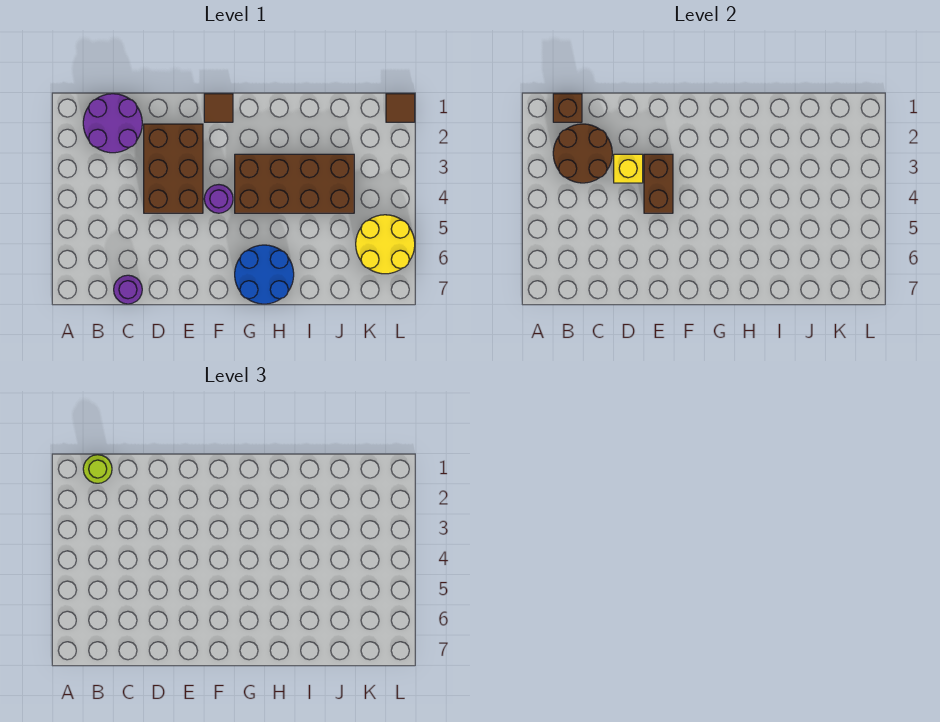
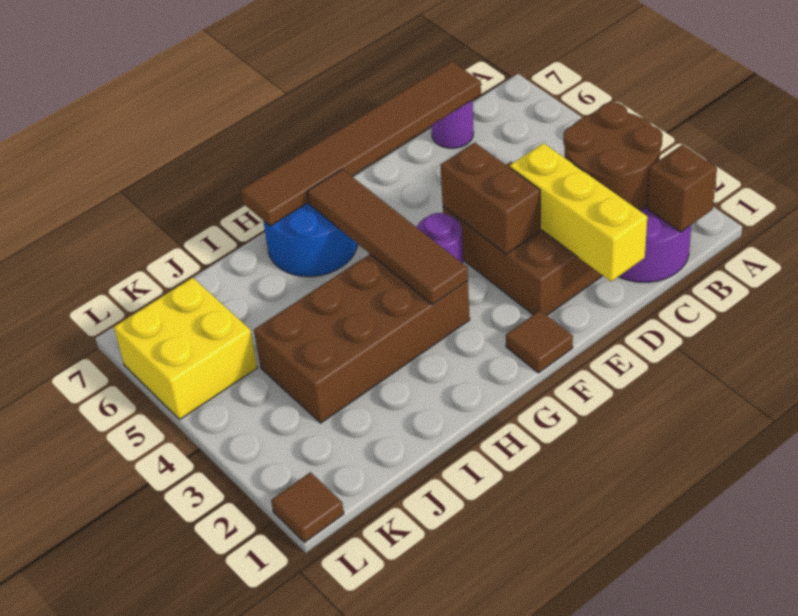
lime 1x1 round brick [83,455,112,483] -> none
none -> brown 1x6 tile [241,61,481,226]
yellow 1x1 brick [614,154,643,183] -> yellow 1x3 brick [510,143,647,281]
none -> brown 1x4 tile [307,169,468,304]
yellow 2x2 round brick [356,215,415,274] -> yellow 2x2 brick [114,277,257,419]

